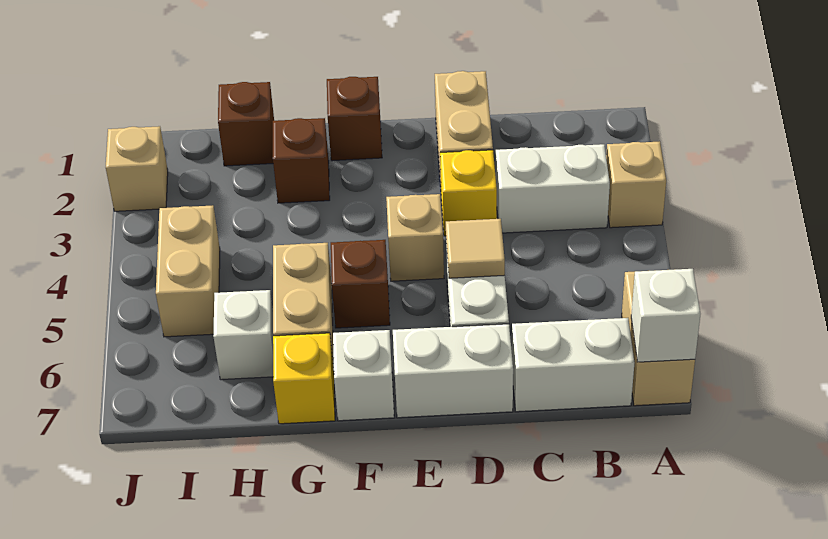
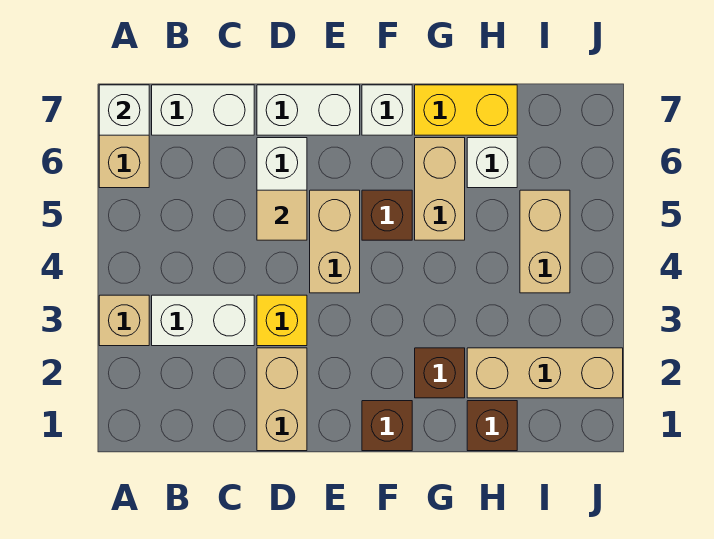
tan 1x1 brick [386,194,444,281] -> tan 1x2 brick [310,190,360,293]
yellow 1x1 brick [273,333,335,424] -> yellow 1x2 brick [415,85,517,135]
tan 1x1 brick [106,126,168,211] -> tan 1x3 brick [467,348,623,398]

